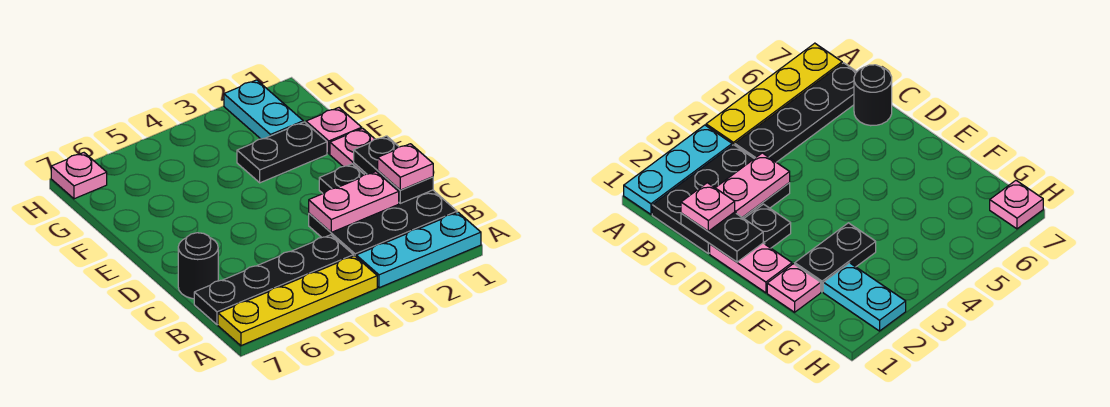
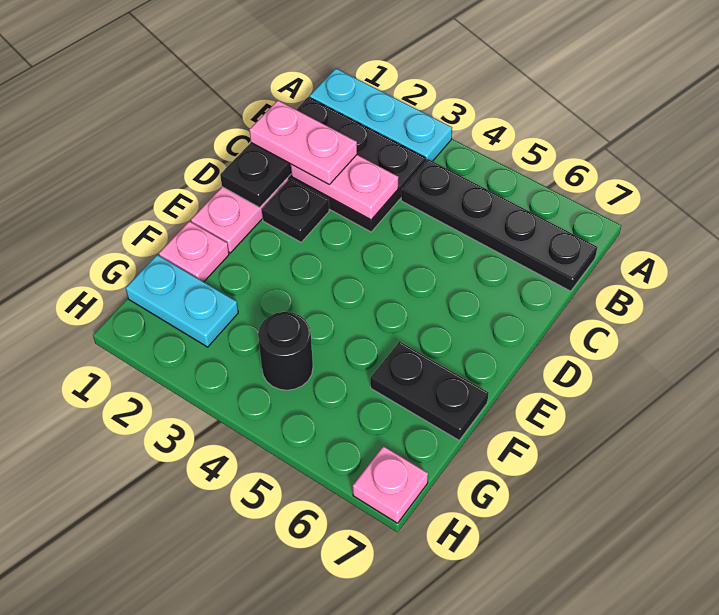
yellow 1x4 plate [218,256,377,346] -> none
pink 1x1 plate [378,144,433,190] -> pink 1x2 plate [249,100,357,184]
black 1x1 round brick [178,233,218,299] -> black 1x1 round brick moved to [258,312,313,390]
black 1x2 plate [237,122,327,183] -> black 1x2 plate moved to [370,342,489,440]
cyan 1x2 plate [224,80,303,139] -> cyan 1x2 plate turned to [126,255,238,347]

